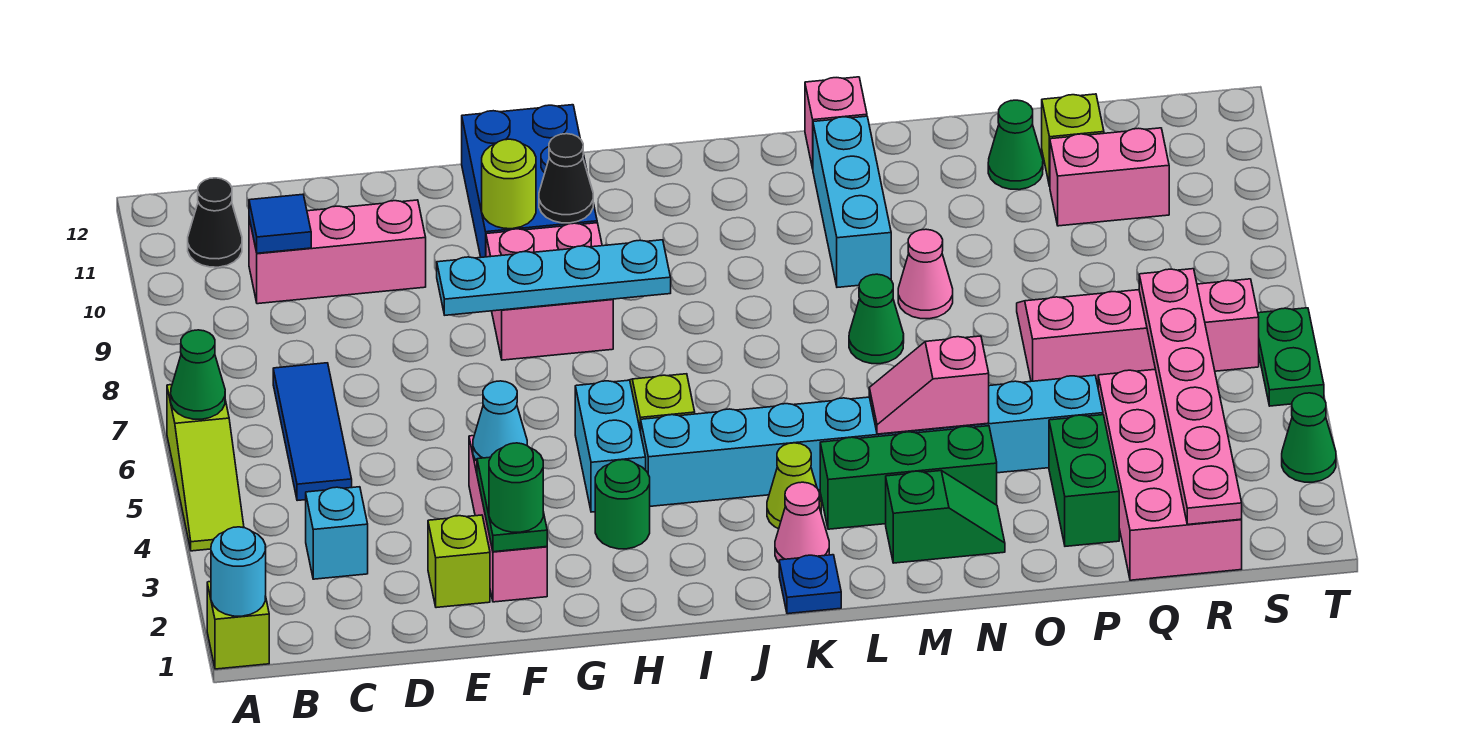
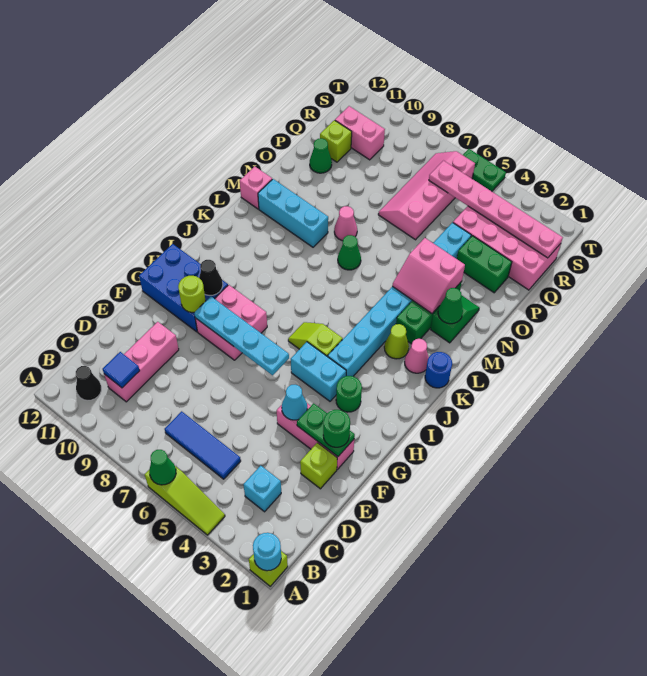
cyan 1x4 plate [437,240,671,315] -> cyan 1x4 plate turned to [194,297,289,375]
blue 1x1 plate [779,555,841,614] -> blue 1x1 round brick [425,352,452,388]
pink 1x2 slope [869,336,989,434] -> pink 2x2 slope [393,238,465,313]
pink 1x2 brick [1050,128,1169,226] -> pink 1x2 brick turned to [335,106,385,160]
green 1x1 cone [1282,393,1336,482] -> green 1x1 cone moved to [438,288,463,324]

